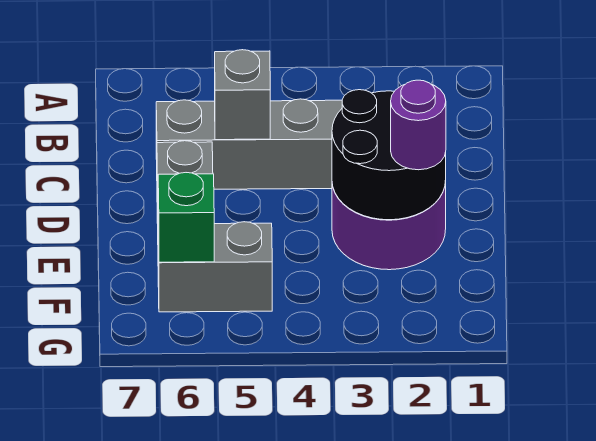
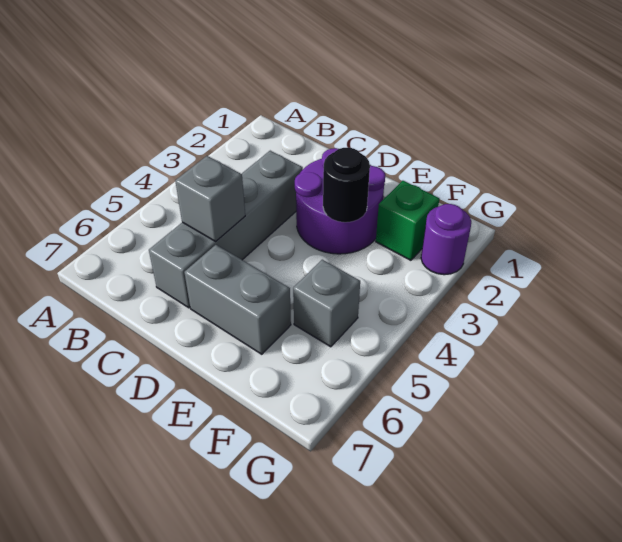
black 2x2 round brick [332,90,446,220] -> black 1x1 round brick [323,148,370,222]
purple 1x1 round brick [391,80,446,170] -> purple 1x1 round brick moved to [421,204,471,275]
grey 1x2 brick [158,222,272,312] -> grey 1x1 brick [293,260,360,347]
green 1x1 brick [158,173,214,262] -> green 1x1 brick moved to [376,181,439,260]

